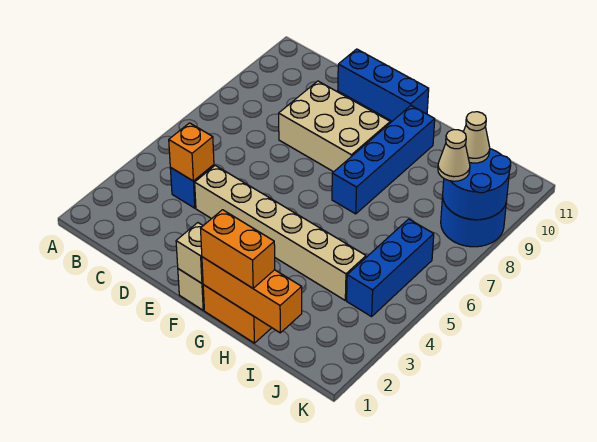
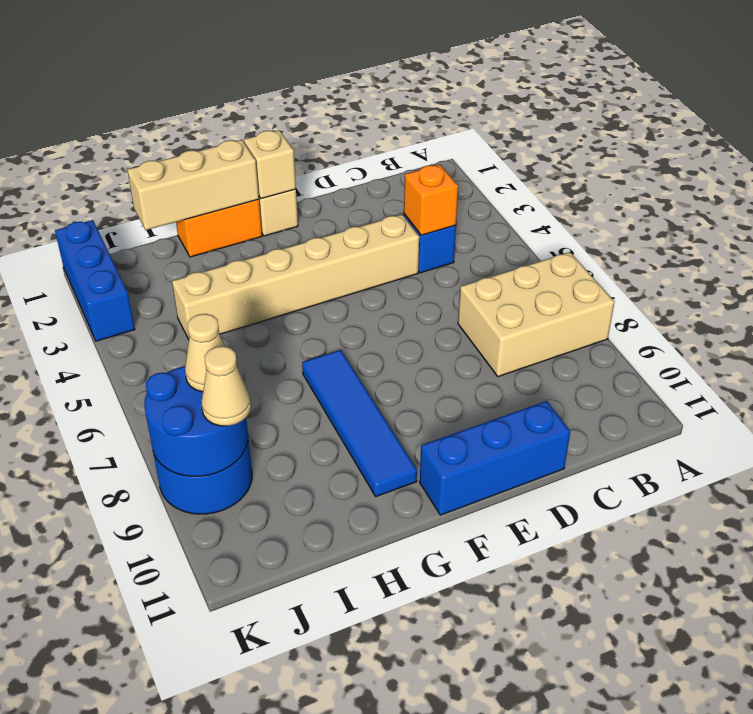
tan 2x3 brick [279,81,390,172] -> tan 2x3 brick moved to [458,252,614,377]
orange 1x3 brick [202,257,302,333] -> tan 1x3 brick [127,140,259,230]
orange 1x2 brick [201,210,275,288] -> none
blue 1x4 brick [332,106,435,214] -> blue 1x4 tile [302,350,417,496]
blue 1x3 brick [347,219,434,317] -> blue 1x3 brick moved to [55,220,135,341]

